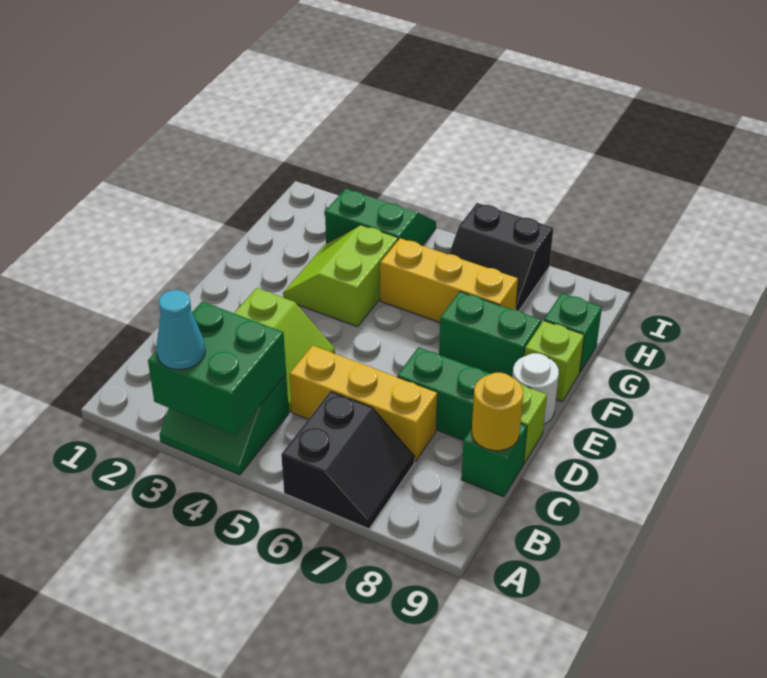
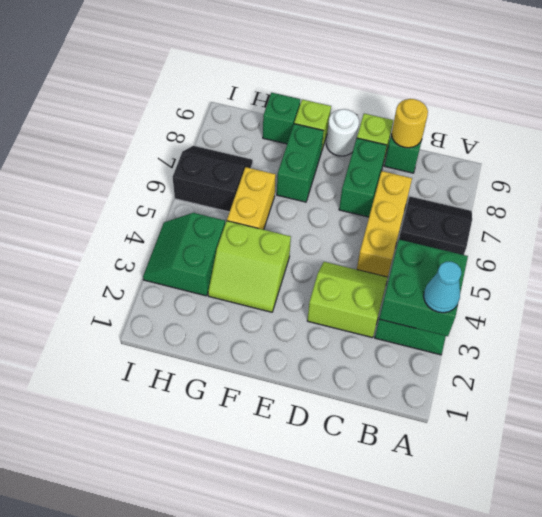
yellow 1x3 brick [380,238,518,322] -> yellow 1x2 brick [227,167,276,230]
black 2x2 slope [449,203,553,310] -> black 2x2 slope turned to [173,146,253,212]

